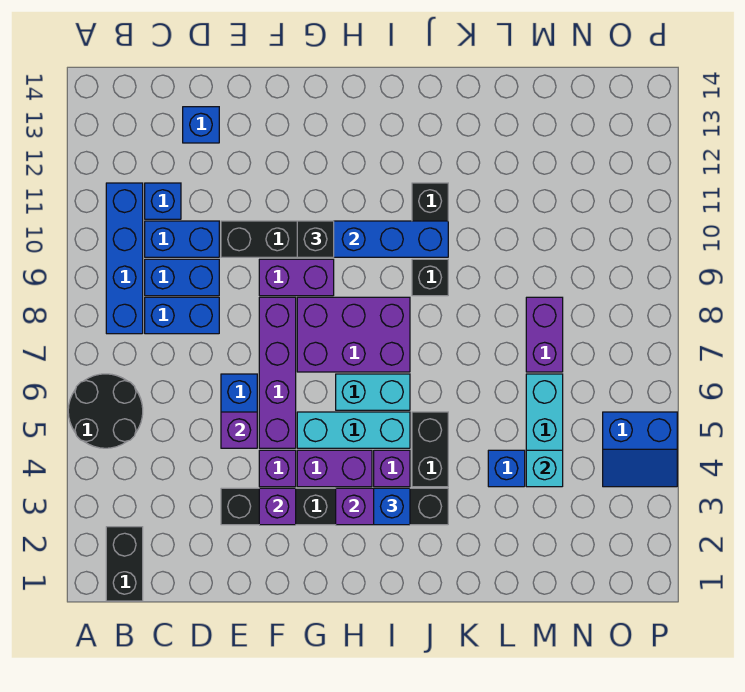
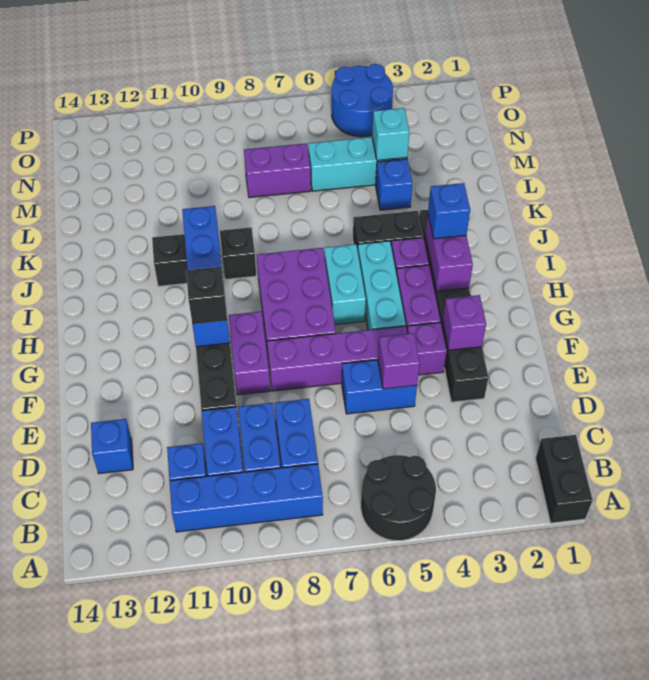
black 1x2 brick [106,527,143,601] -> black 1x2 brick turned to [536,435,592,523]
blue 2x2 slope [603,412,677,487] -> blue 2x2 round brick [332,64,393,137]

